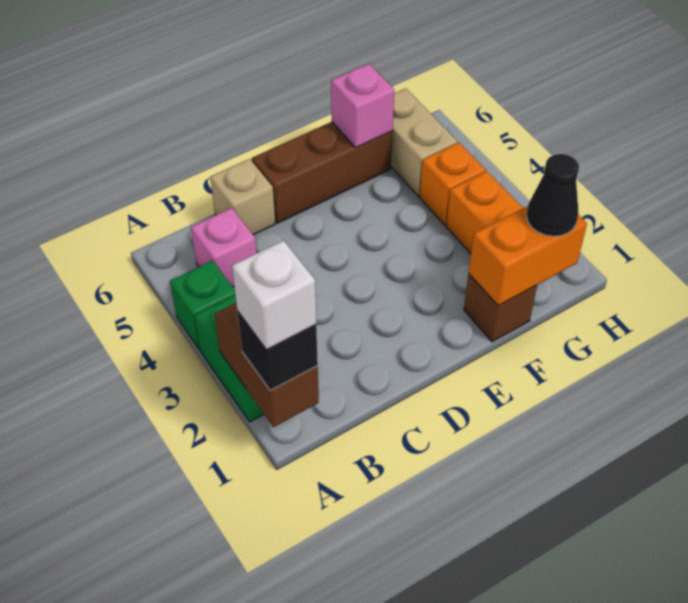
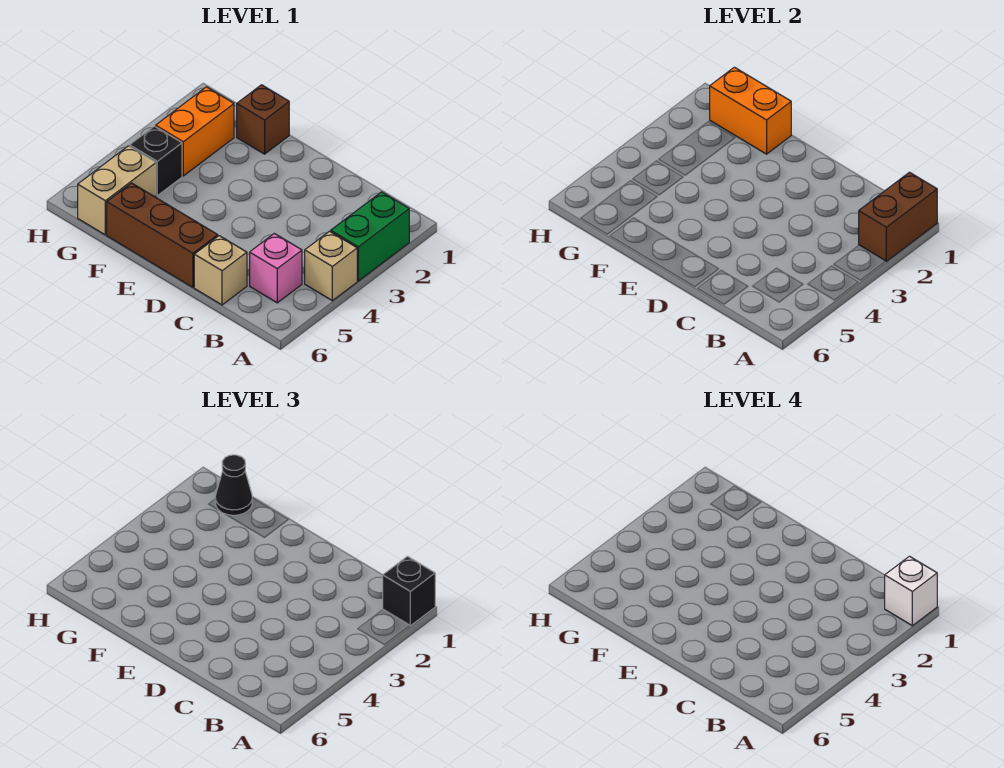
green 1x1 brick [170,260,235,349] -> tan 1x1 brick [305,231,357,301]
pink 1x1 brick [331,64,394,148] -> none
orange 1x1 brick [420,143,486,225] -> black 1x1 brick [130,126,182,196]

